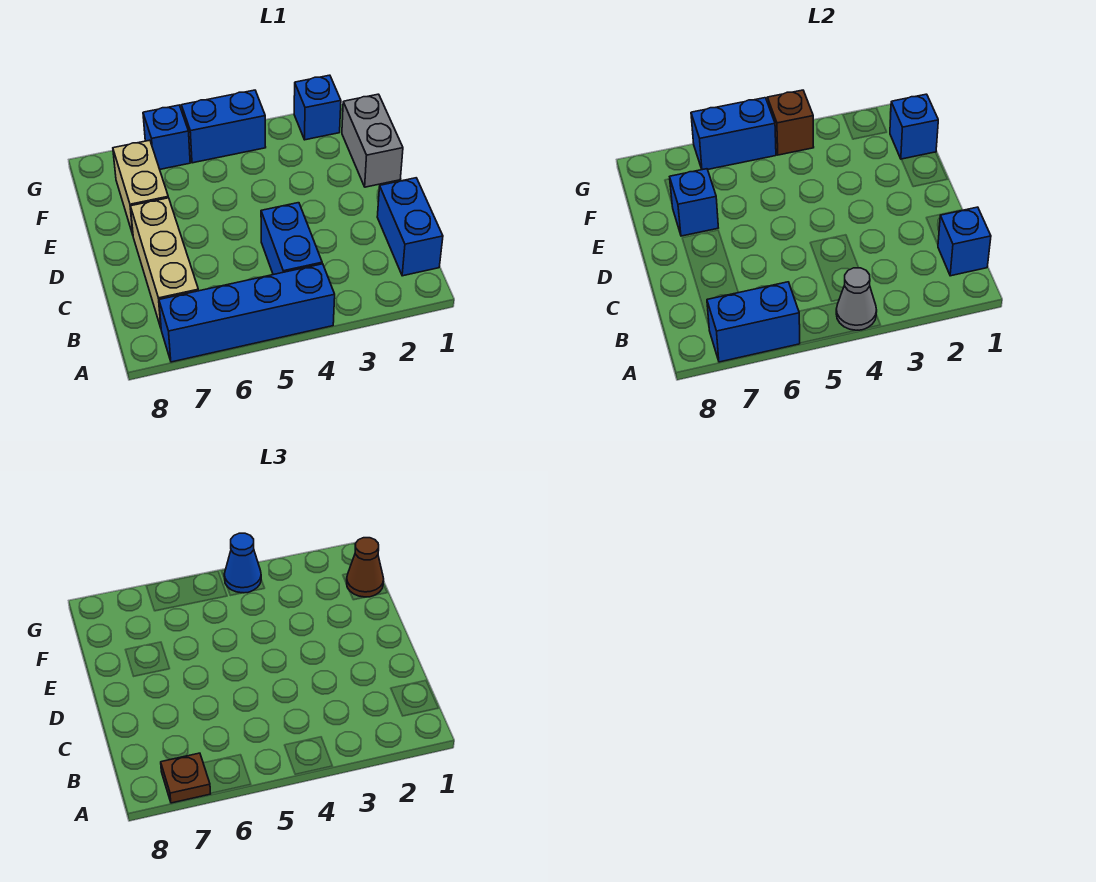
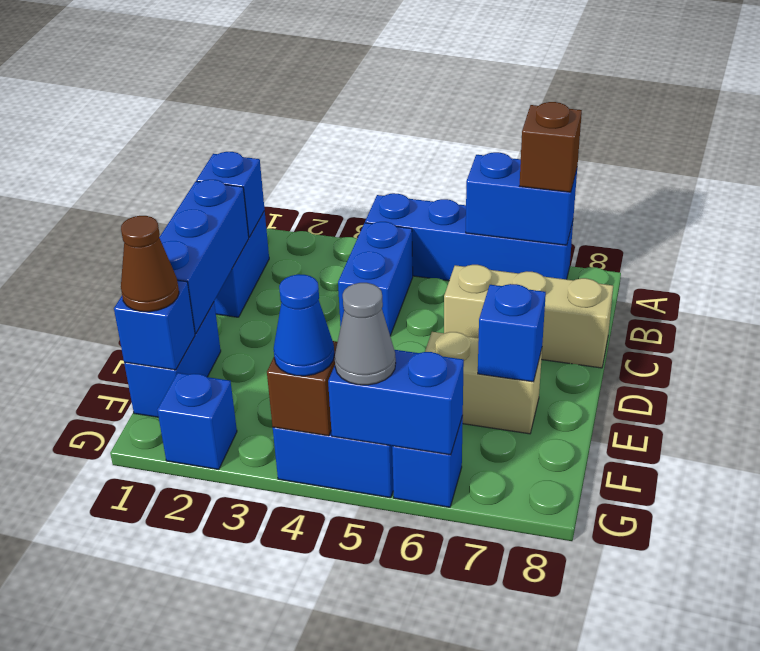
grey 1x1 cone [836,268,877,330] -> grey 1x1 cone moved to [335,283,396,385]
brown 1x1 plate [161,753,211,803] -> brown 1x1 brick [520,102,582,192]
tan 1x3 brick [130,198,198,327] -> tan 1x3 brick turned to [444,265,613,368]
none -> blue 1x3 brick [159,180,249,334]
grey 1x2 brick [342,94,403,187] -> blue 1x2 brick [124,303,221,417]
tan 1x2 brick [113,140,168,235] -> tan 1x2 brick turned to [425,332,542,434]

